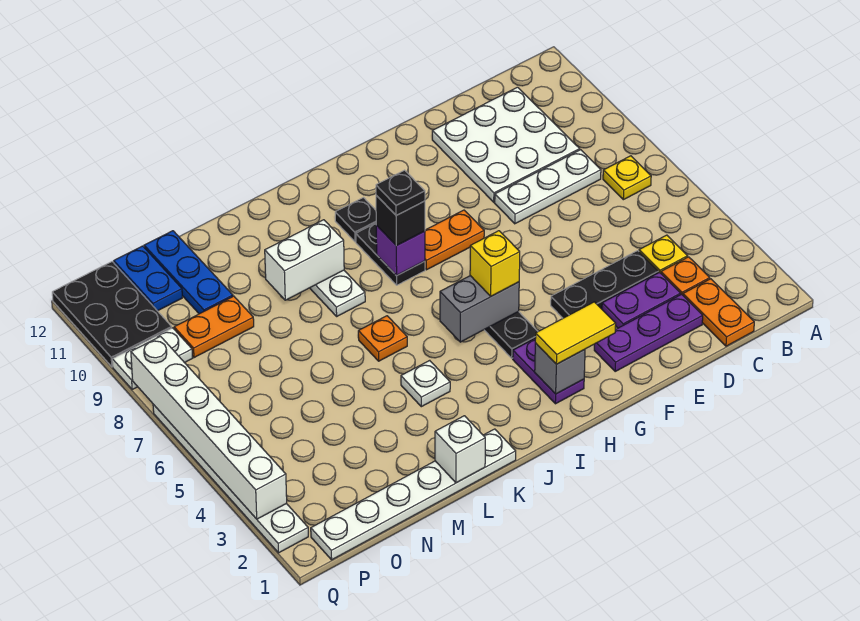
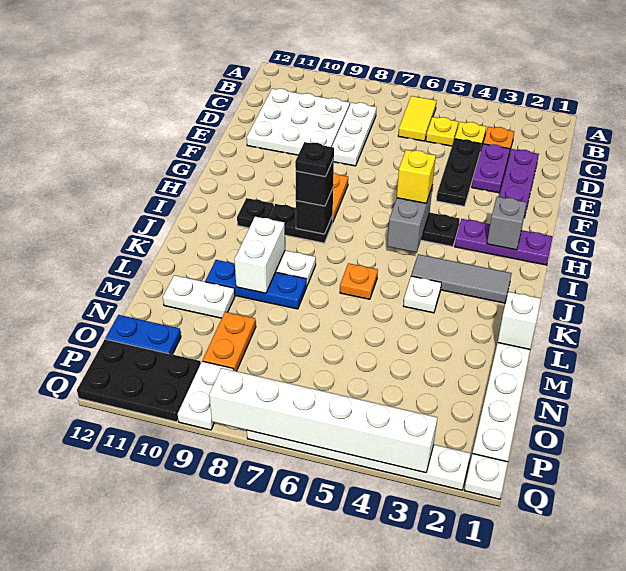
yellow 1x1 plate [603,156,651,200] -> yellow 1x1 plate moved to [426,117,458,146]
orange 1x2 plate [683,279,754,346] -> none
yellow 1x2 tile [535,302,616,364] -> yellow 1x2 tile moved to [398,96,436,141]
purple 1x2 plate [513,339,584,404] -> purple 1x3 plate [455,219,553,265]
purple 1x1 brick [376,225,425,276] -> black 1x1 brick [296,189,333,234]
none -> grey 1x3 tile [411,254,512,303]
none -> white 1x2 plate [163,275,235,318]
blue 1x3 plate [144,231,233,314] -> blue 1x3 plate moved to [205,260,307,309]
none -> white 1x1 plate [464,454,508,499]

